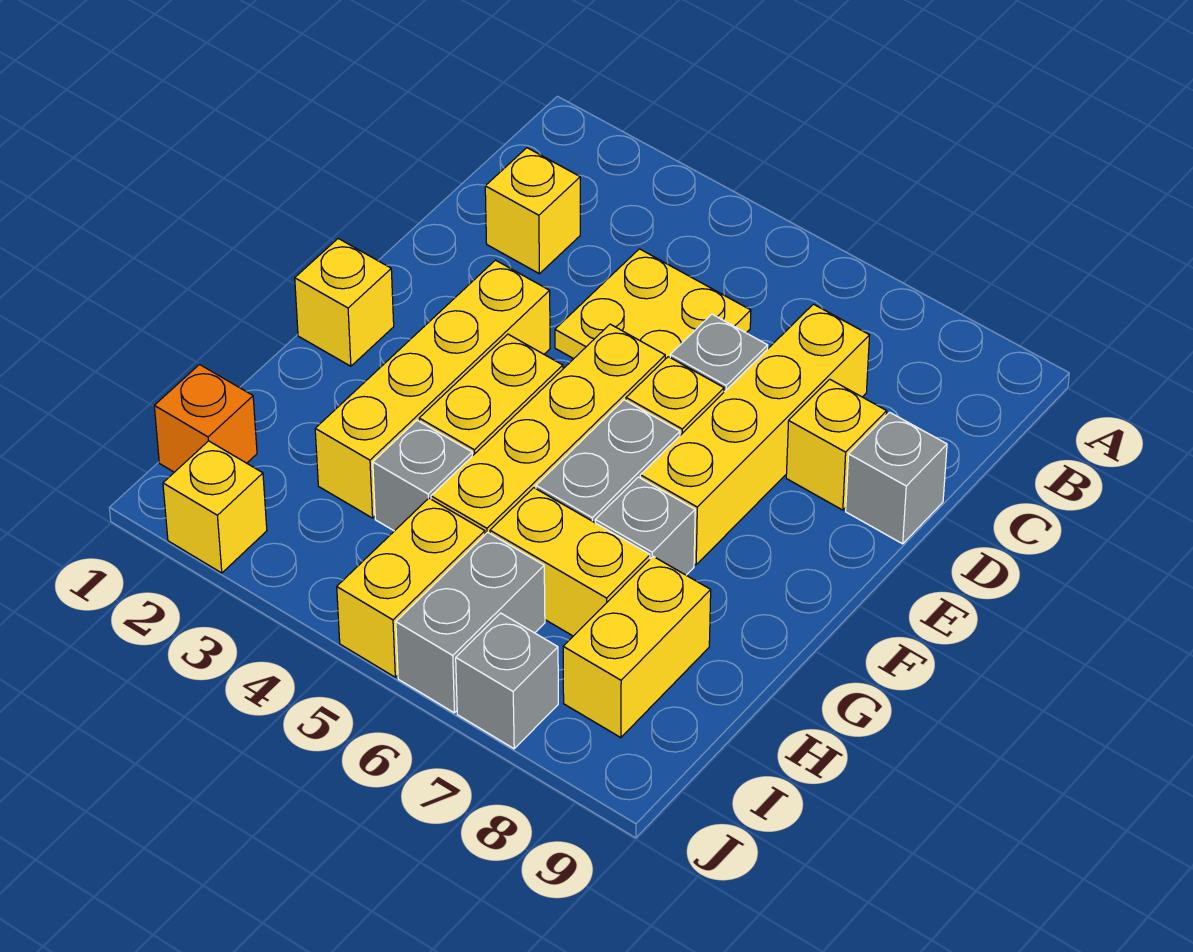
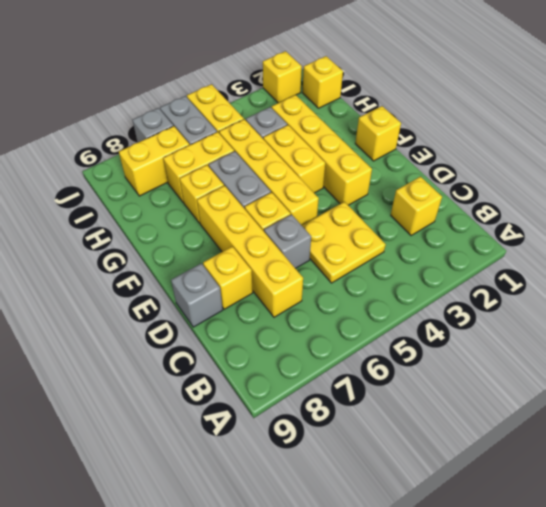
grey 1x1 brick [595,477,695,575] -> yellow 1x1 brick [180,165,224,223]
yellow 1x2 brick [563,557,711,738] -> yellow 1x2 brick turned to [119,126,189,196]
orange 1x1 brick [154,365,257,472] -> yellow 1x1 brick [302,56,343,108]

